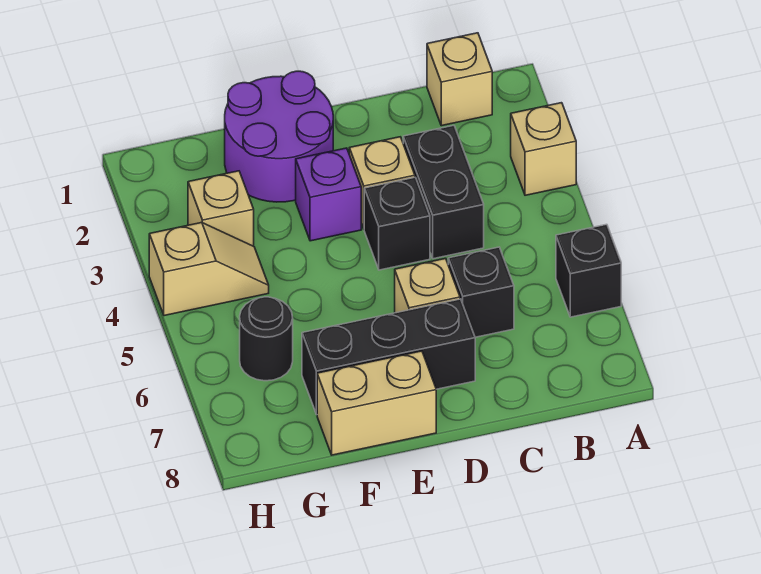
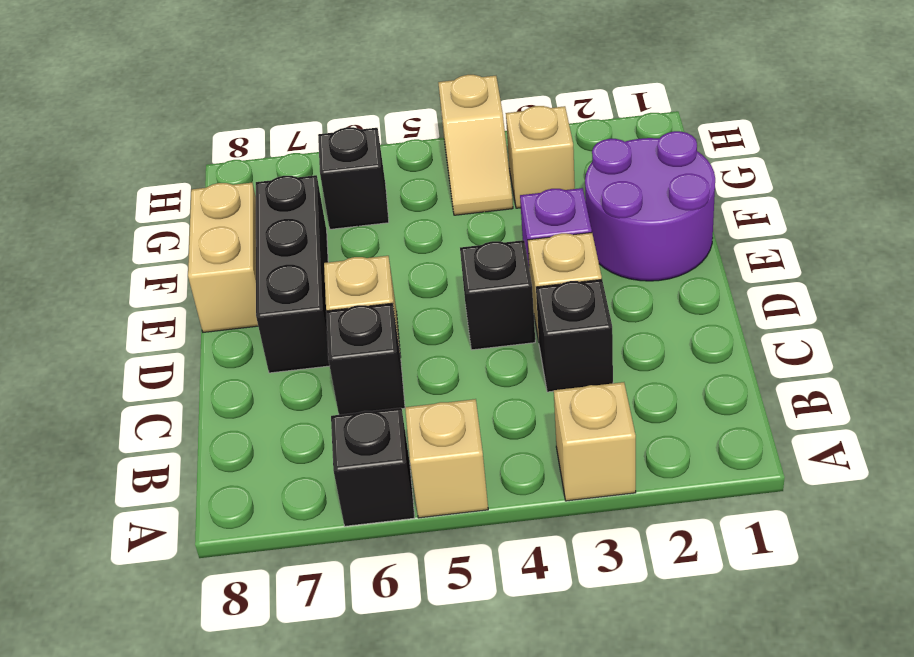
tan 1x1 brick [427,33,492,126] -> tan 1x1 brick moved to [405,399,488,518]
black 1x2 brick [403,125,484,259] -> black 1x1 brick [536,279,613,392]
black 1x1 round brick [240,297,293,381] -> black 1x1 brick [318,127,389,229]

